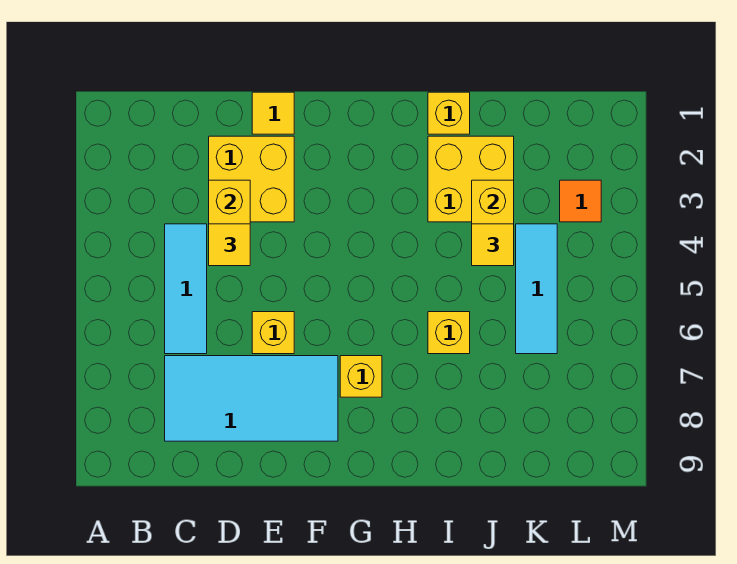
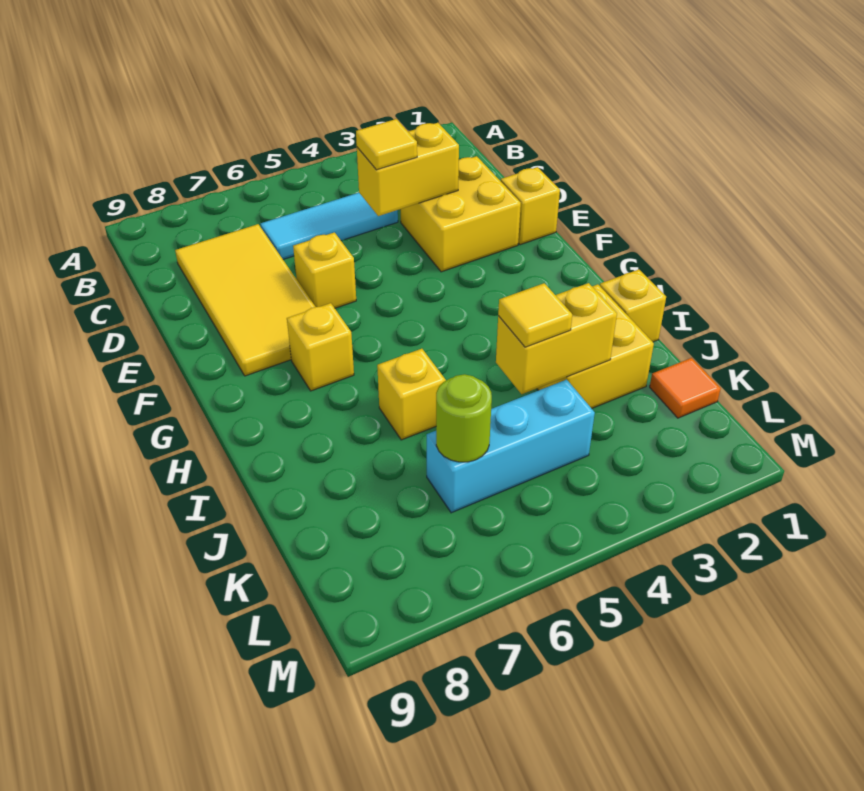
cyan 2x4 tile [165,356,338,441] -> yellow 2x4 tile [175,224,315,376]
yellow 1x1 tile [252,92,294,134] -> yellow 1x1 brick [501,167,560,245]
cyan 1x3 tile [516,224,557,354] -> cyan 1x3 brick [427,380,595,513]
none -> lime 1x1 round brick [436,374,492,462]
orange 1x1 tile [560,180,601,222] -> orange 1x1 tile moved to [650,358,721,418]

